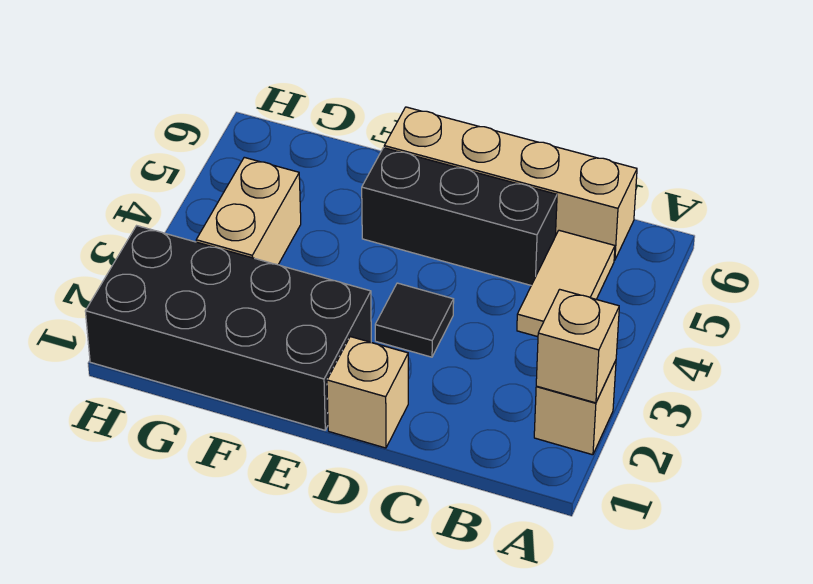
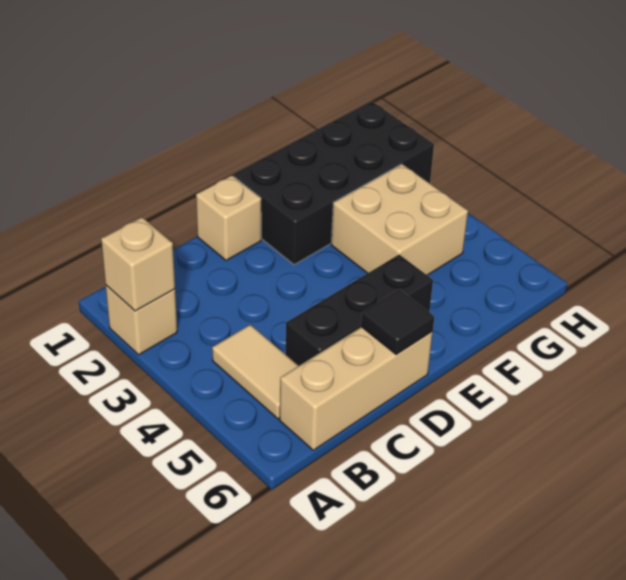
tan 1x4 brick [384,107,637,260] -> tan 1x3 brick [280,327,433,450]
black 1x1 tile [375,283,454,357] -> black 1x1 tile moved to [361,290,434,355]
tan 1x2 brick [196,157,301,265] -> tan 2x2 brick [331,164,468,275]

